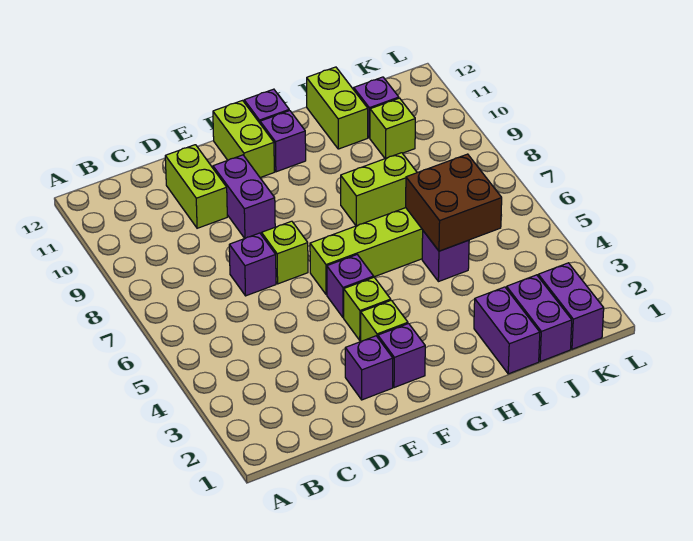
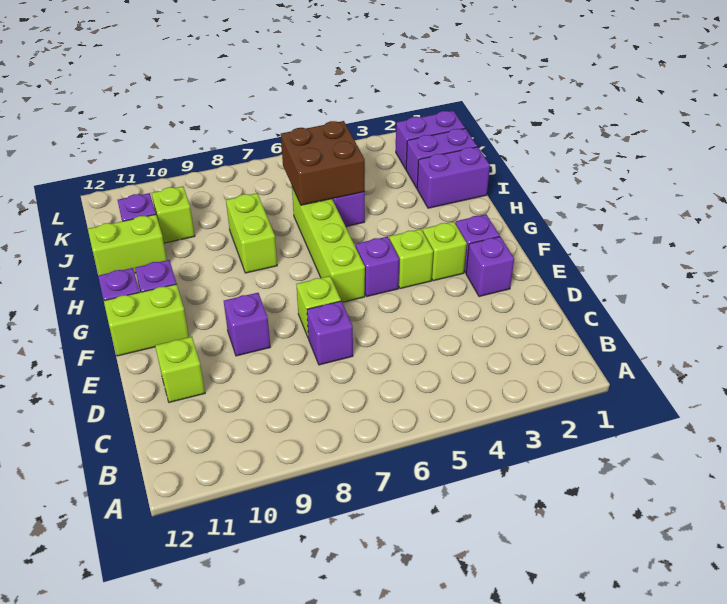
lime 1x2 brick [165,145,227,228] -> lime 1x1 brick [155,337,205,402]
purple 1x2 brick [213,155,275,238] -> purple 1x1 brick [224,293,270,356]

